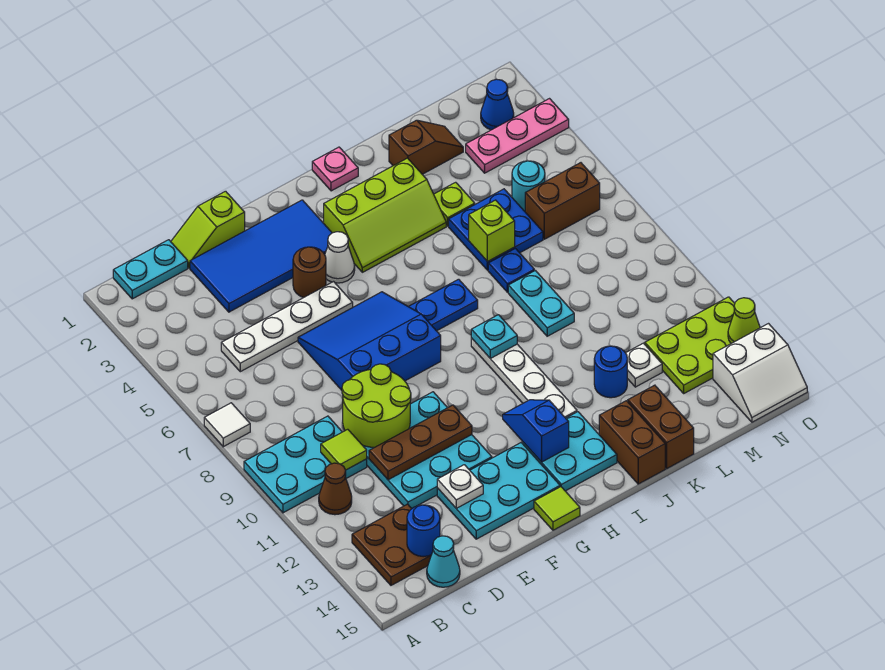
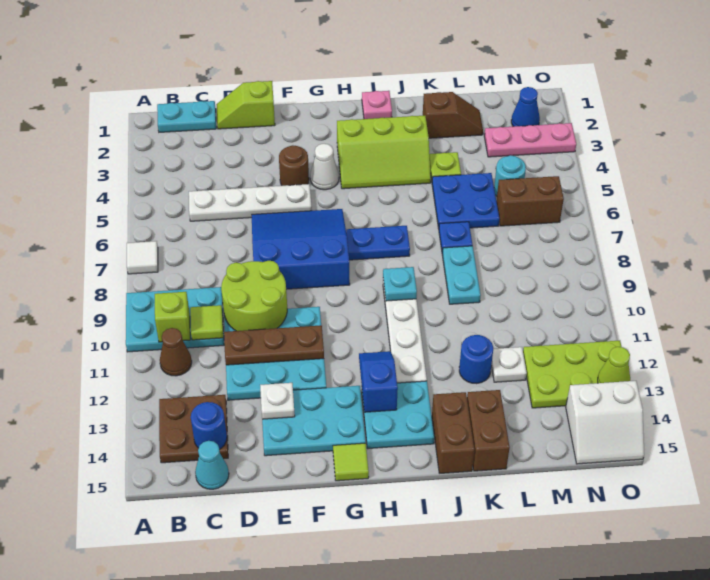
blue 2x4 tile [190,200,332,312] -> none
lime 1x1 brick [469,200,515,262] -> lime 1x1 brick moved to [155,292,190,342]

